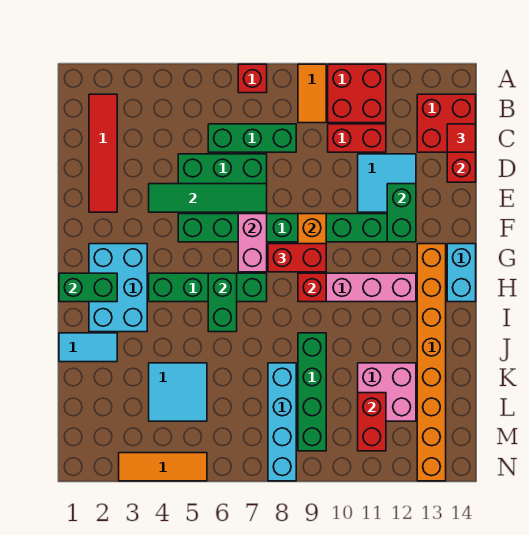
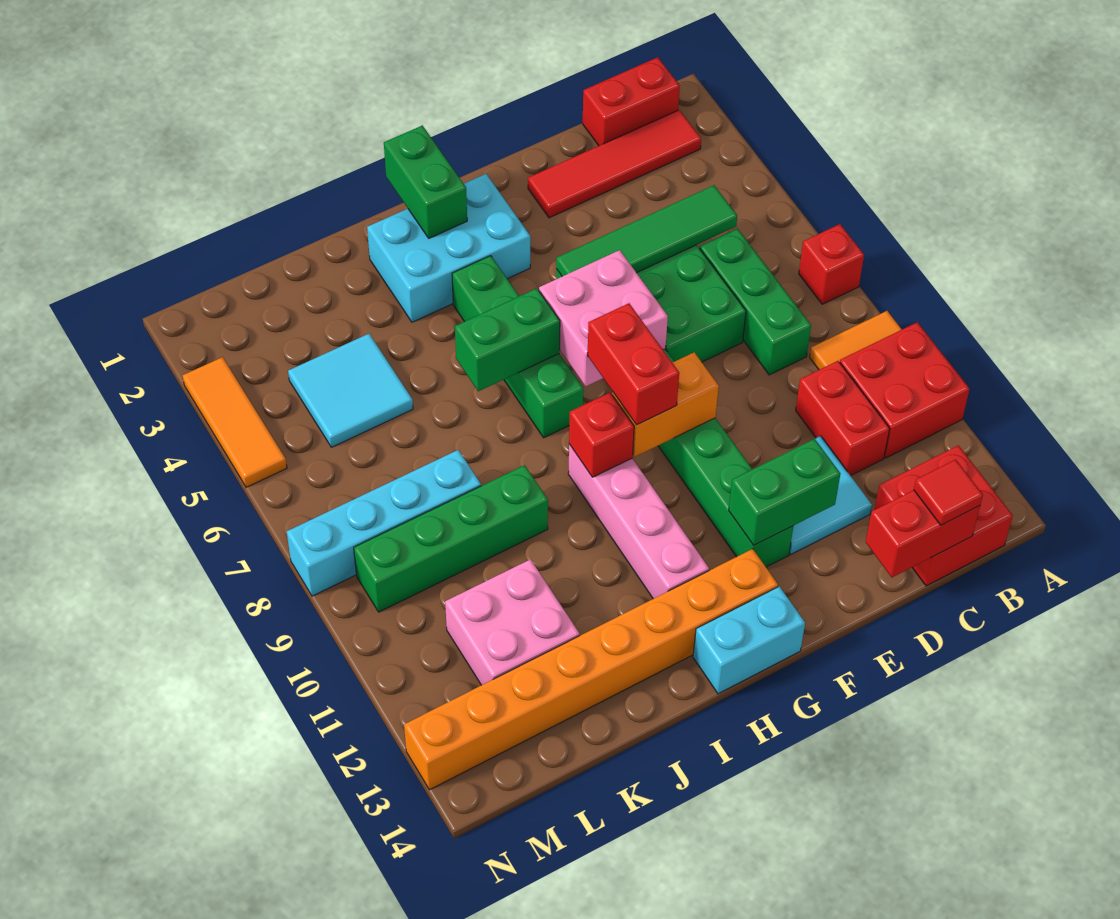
green 1x4 tile [149,184,267,212] -> green 1x4 tile turned to [556,185,737,276]
pink 1x2 brick [238,214,267,272] -> pink 2x2 brick [539,250,668,387]
cyan 1x2 tile [59,333,117,362] -> none
red 1x2 brick [358,393,386,451] -> red 1x2 brick moved to [583,57,680,146]

